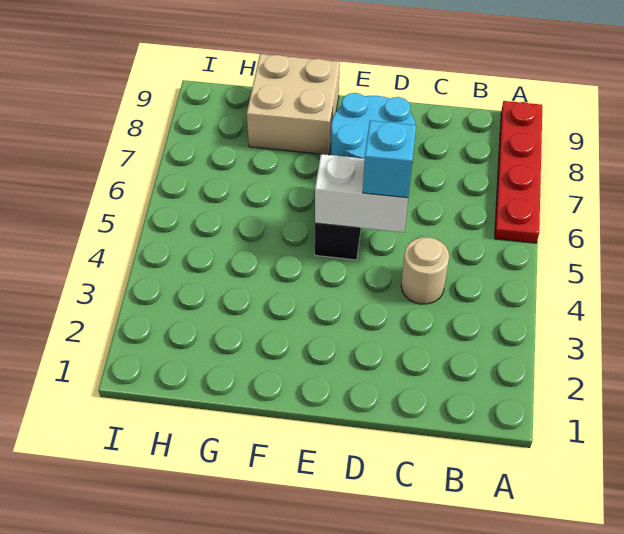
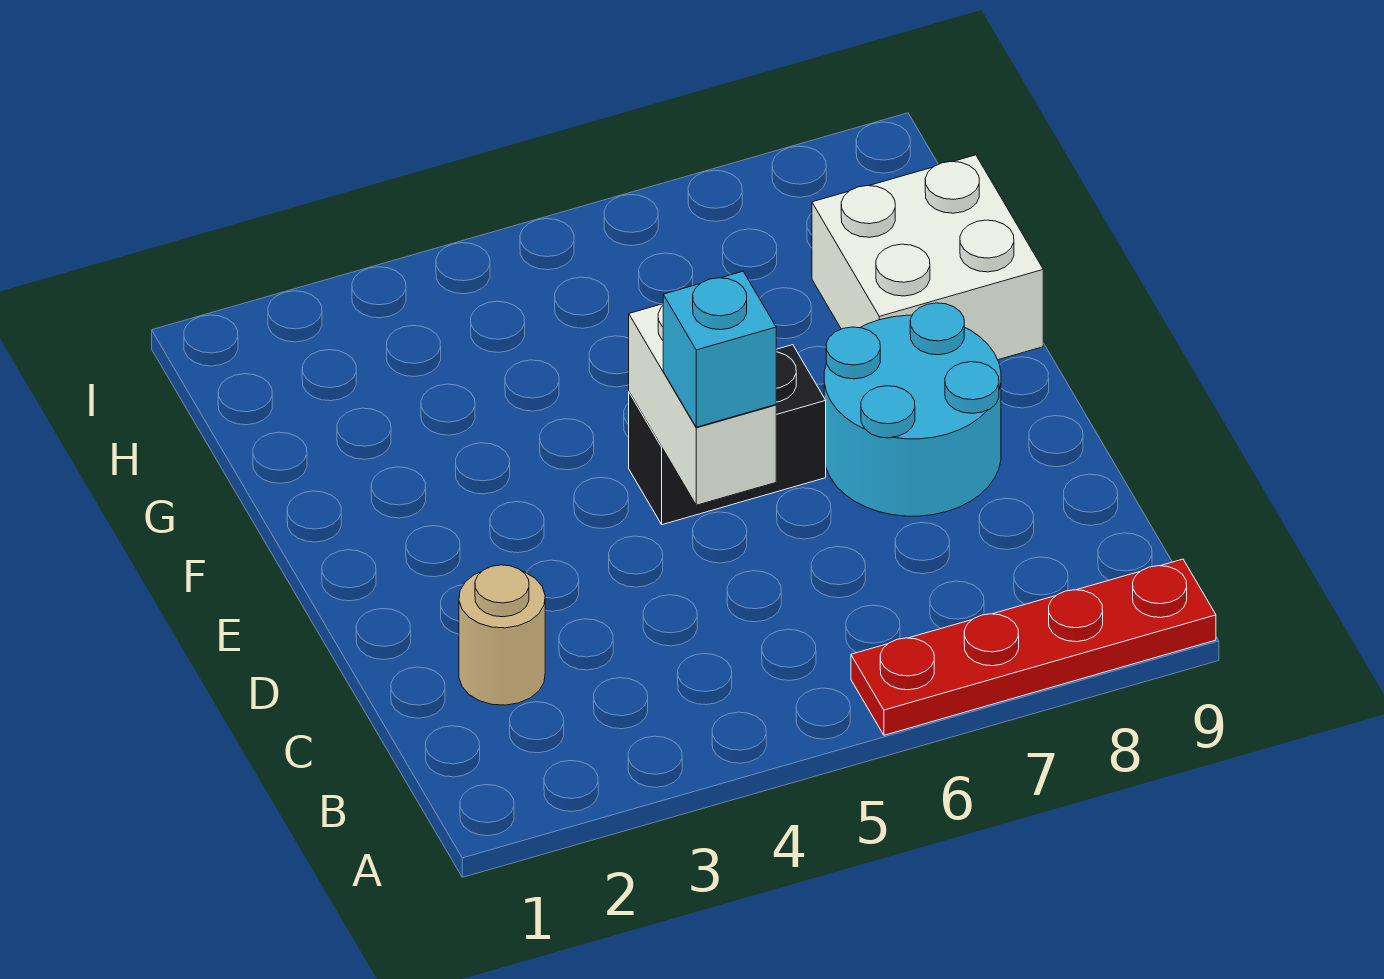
tan 1x1 round brick [401,237,449,304] -> tan 1x1 round brick moved to [459,565,545,705]
tan 2x2 brick [247,54,340,155] -> white 2x2 brick [812,155,1043,360]

